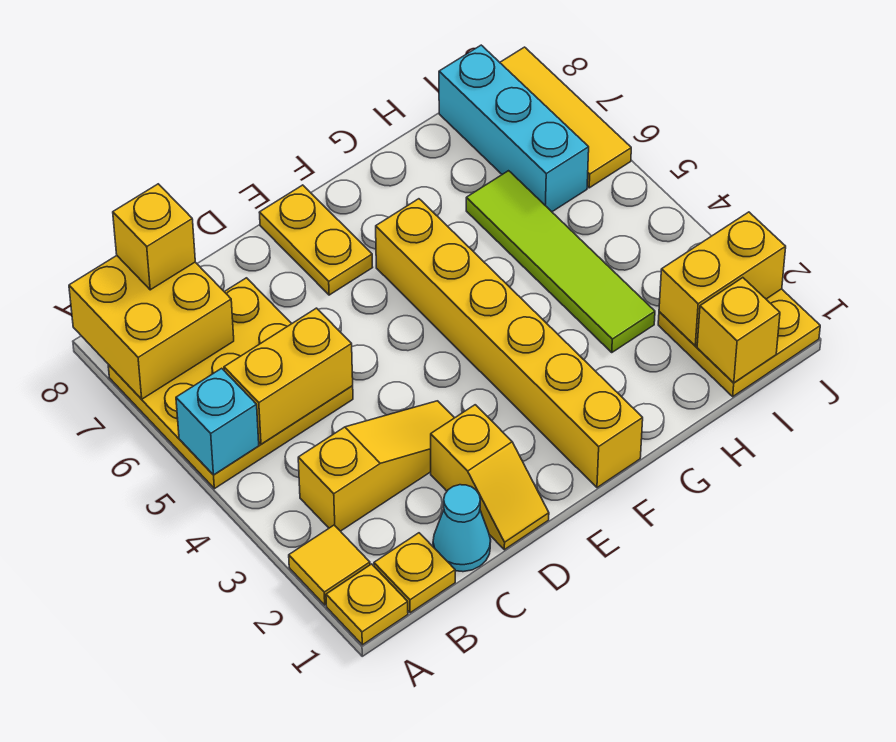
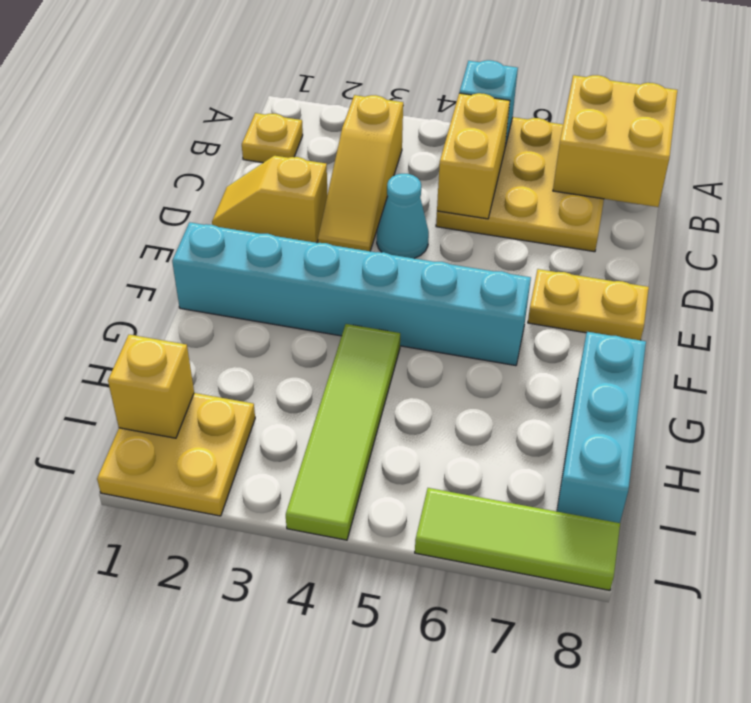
yellow 1x1 plate [326,564,408,645] -> none
yellow 1x1 tile [289,525,370,605] -> none
yellow 1x1 brick [113,184,195,290] -> none
cyan 1x1 cone [433,485,491,572] -> cyan 1x1 cone moved to [377,174,429,259]
yellow 1x6 brick [376,199,643,488] -> cyan 1x6 brick [172,222,531,366]
lime 1x4 tile [466,171,655,352] -> lime 1x4 tile turned to [286,324,400,540]
yellow 1x2 brick [659,212,786,346] -> none
cyan 1x3 brick [439,45,589,212] -> cyan 1x3 brick turned to [557,332,646,523]
yellow 1x3 tile [500,47,631,188] -> lime 1x3 tile [415,488,620,590]

